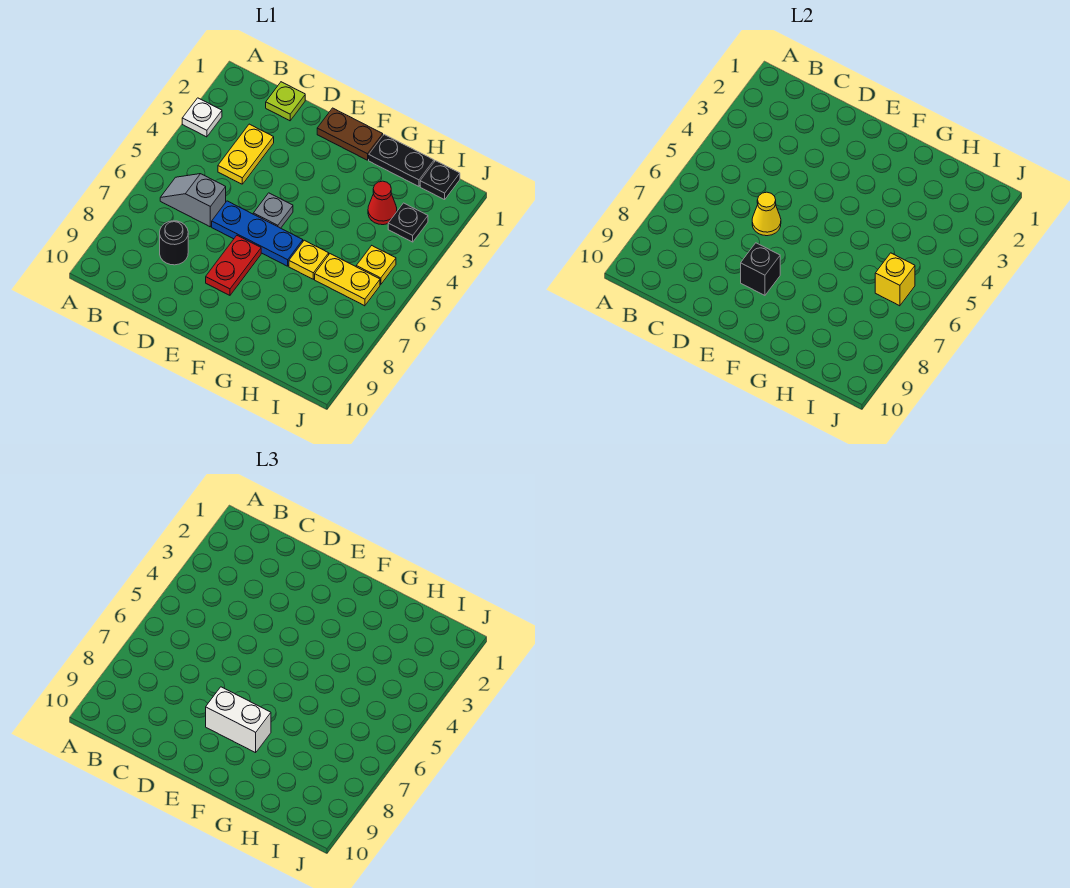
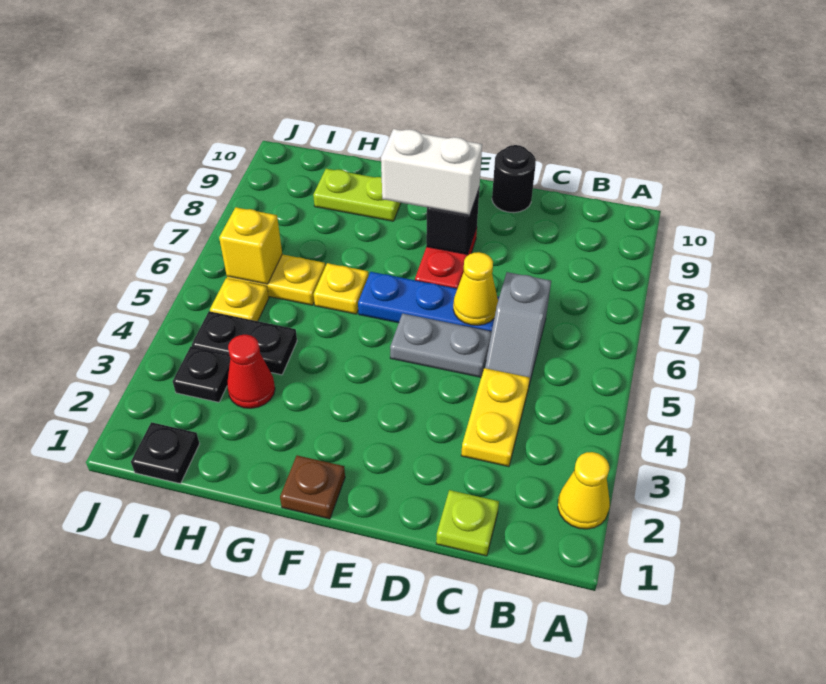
none -> yellow 1x1 cone [558,452,610,529]
white 1x1 plate [182,98,222,137] -> none
grey 1x2 slope [160,174,226,227] -> grey 1x2 slope turned to [485,272,551,384]
black 1x1 round brick [160,221,188,265] -> black 1x1 round brick moved to [492,145,536,213]
brown 1x2 plate [317,108,383,160] -> brown 1x1 plate [280,456,345,519]
grey 1x1 plate [253,193,293,228] -> grey 1x2 plate [390,314,492,377]
black 1x2 plate [369,135,434,186] -> black 1x2 plate moved to [192,311,297,375]
none -> lime 1x2 plate [313,169,401,221]

